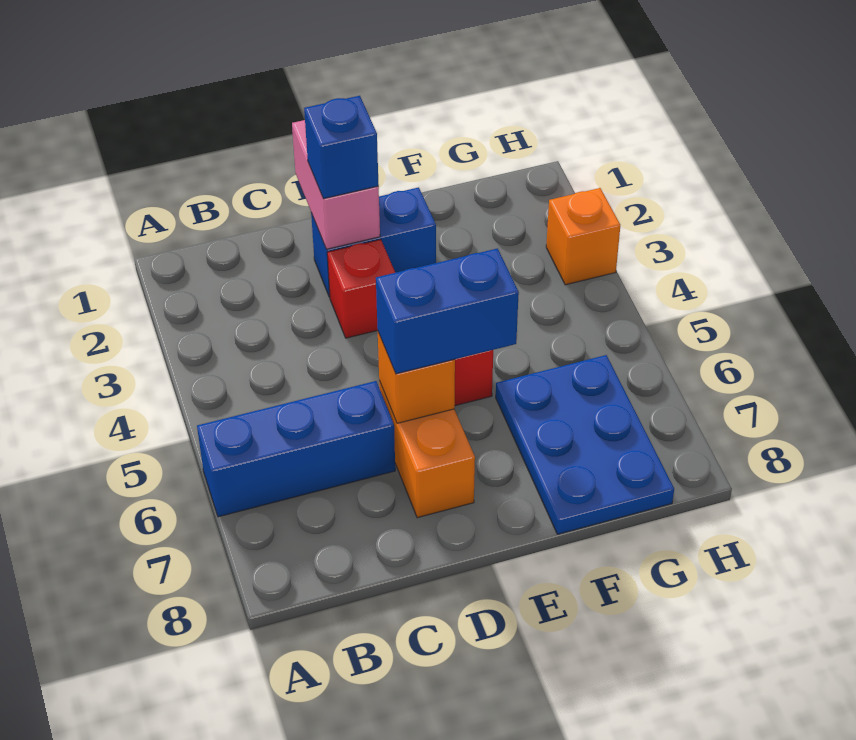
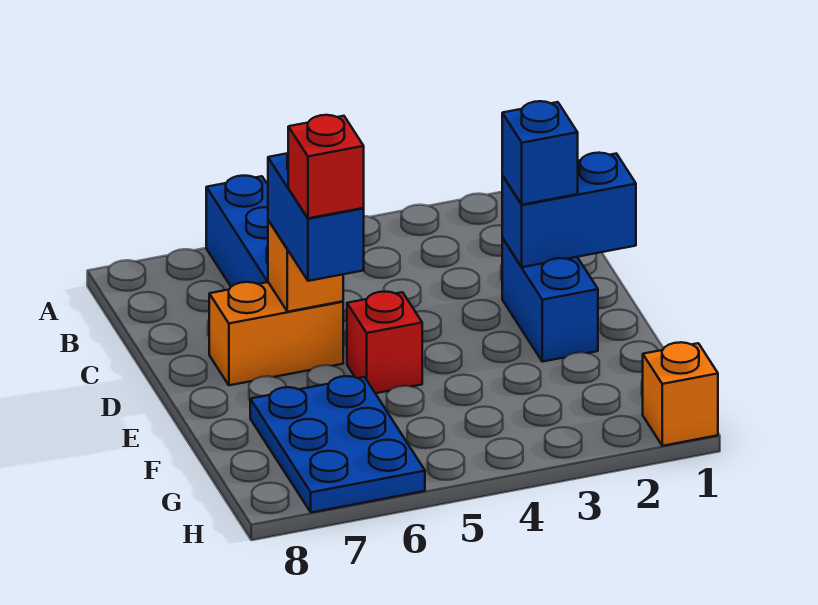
pink 1x2 brick [292,120,380,249] -> blue 1x2 brick [502,153,636,267]
red 1x1 brick [327,239,395,338] -> red 1x1 brick moved to [288,115,364,218]
blue 2x3 plate [496,355,674,534] -> blue 2x3 plate turned to [250,376,425,513]
orange 1x1 brick [546,188,620,285] -> orange 1x1 brick moved to [643,342,718,446]

